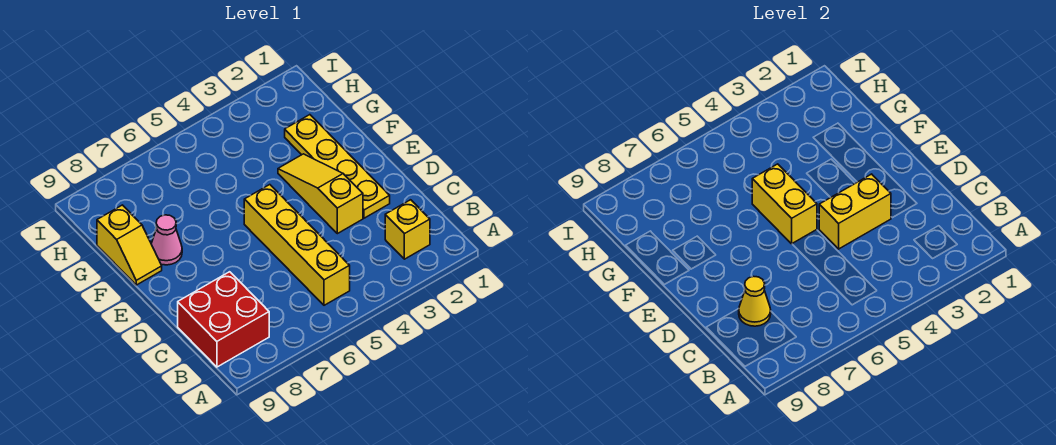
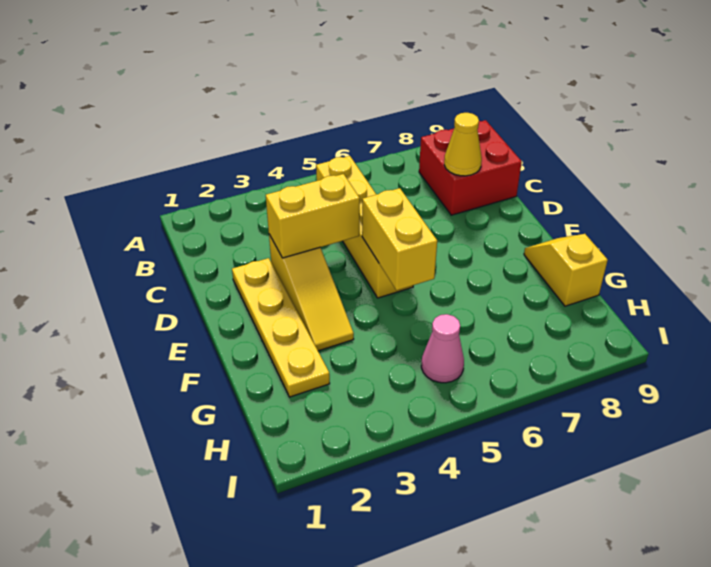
yellow 1x1 brick [385,200,430,259] -> none
pink 1x1 cone [151,215,182,265] -> pink 1x1 cone moved to [421,314,464,383]

